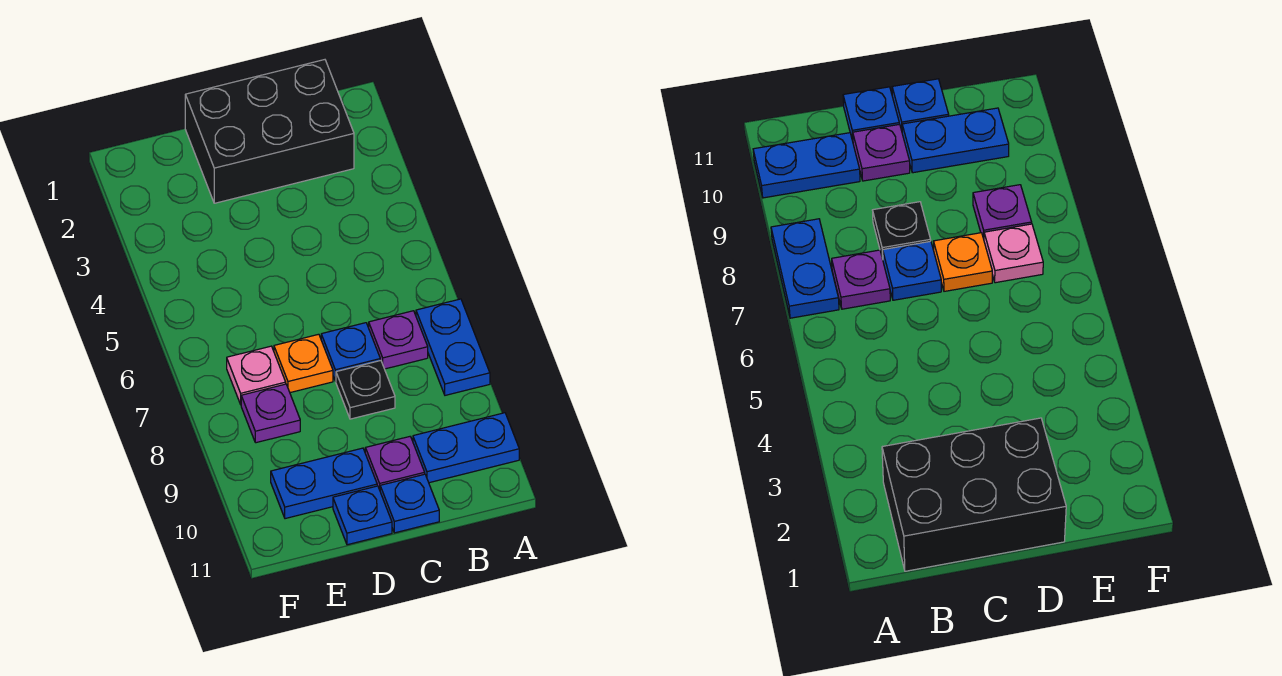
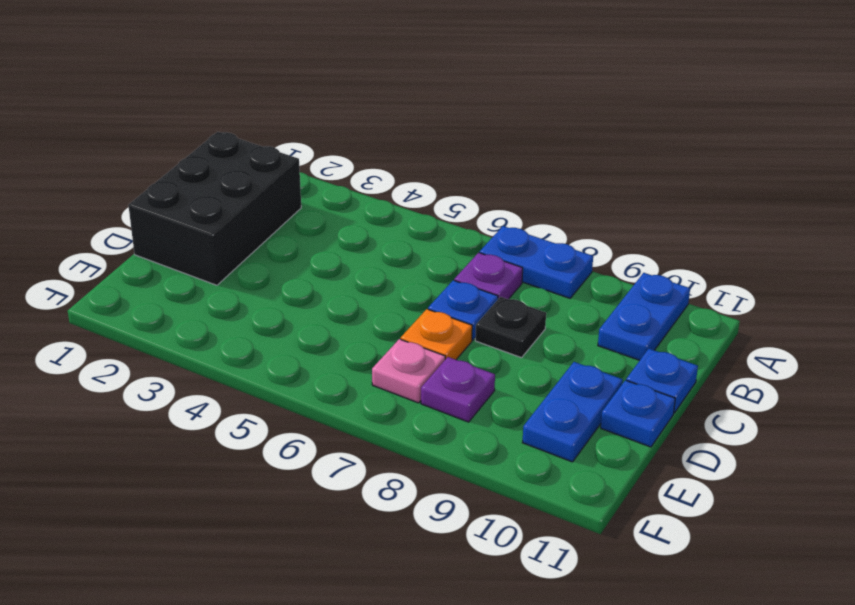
purple 1x1 plate [365,437,425,490] -> none

